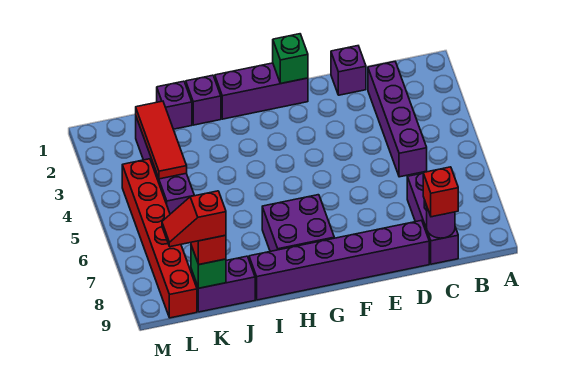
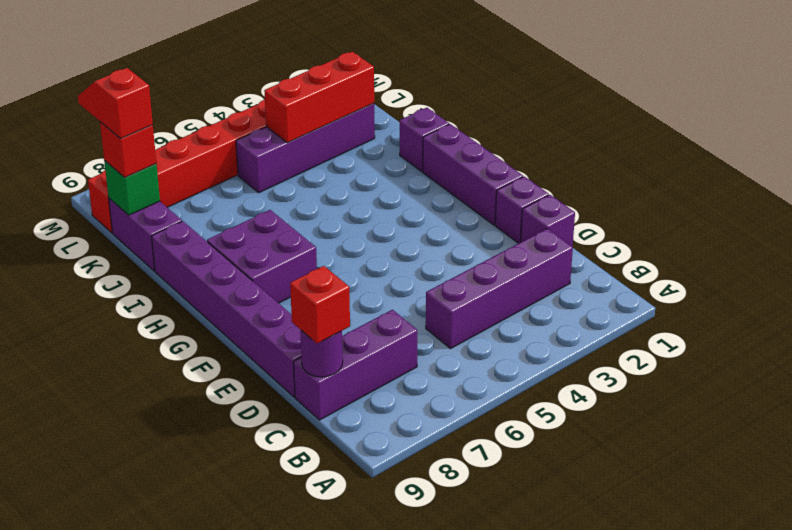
green 1x1 brick [273,34,308,84] -> none
purple 1x1 brick [157,81,192,129] -> purple 1x1 brick moved to [495,176,549,243]
red 1x3 tile [136,101,187,179] -> red 1x3 brick [264,52,374,143]

